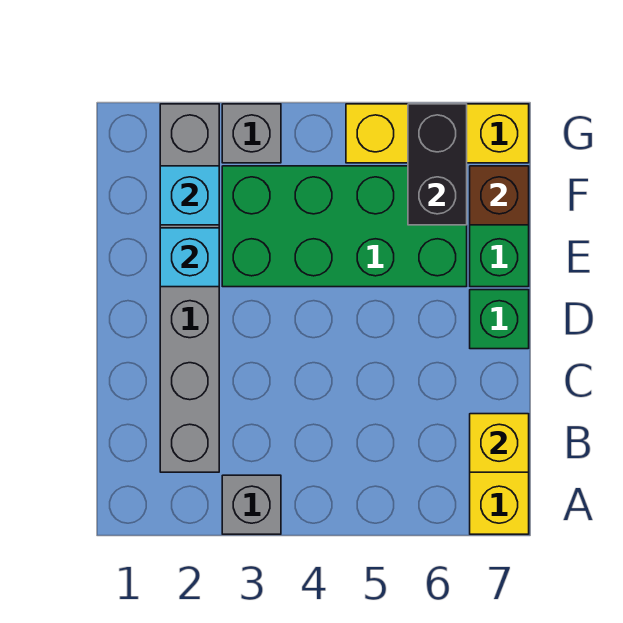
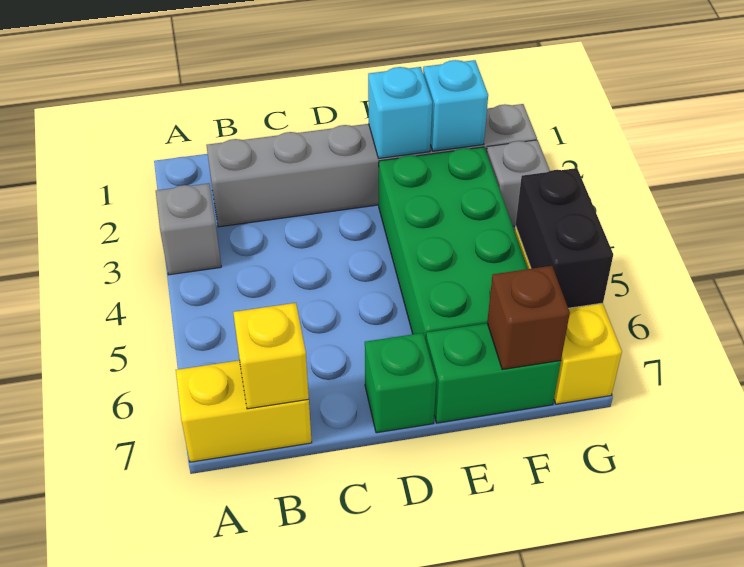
black 1x2 brick [408,104,467,225] -> black 1x2 brick turned to [516,168,613,308]

